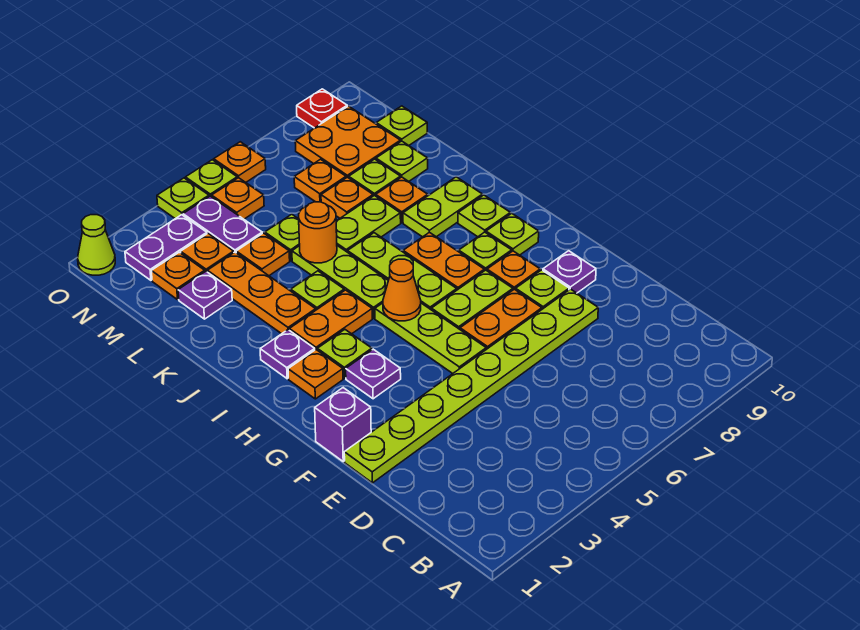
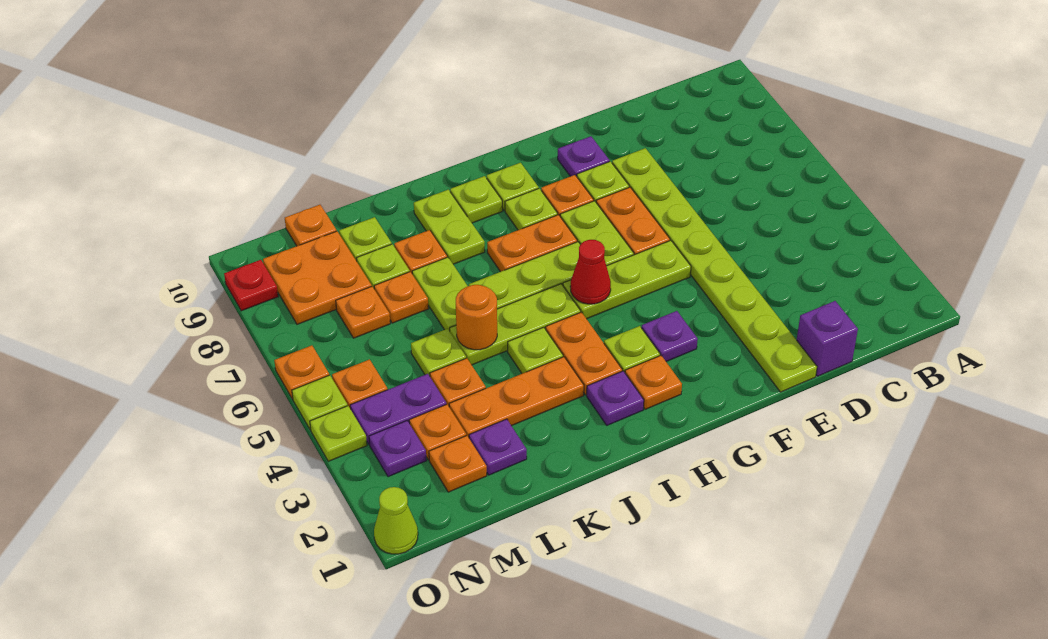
purple 1x1 brick [315,388,371,461] -> purple 1x1 brick moved to [797,301,858,376]
orange 1x1 cone [383,259,421,321] -> red 1x1 cone [570,240,611,304]
lime 1x1 plate [376,106,427,145] -> orange 1x1 plate [285,205,337,246]
purple 1x2 plate [125,215,207,280] -> purple 1x1 plate [369,421,427,477]

